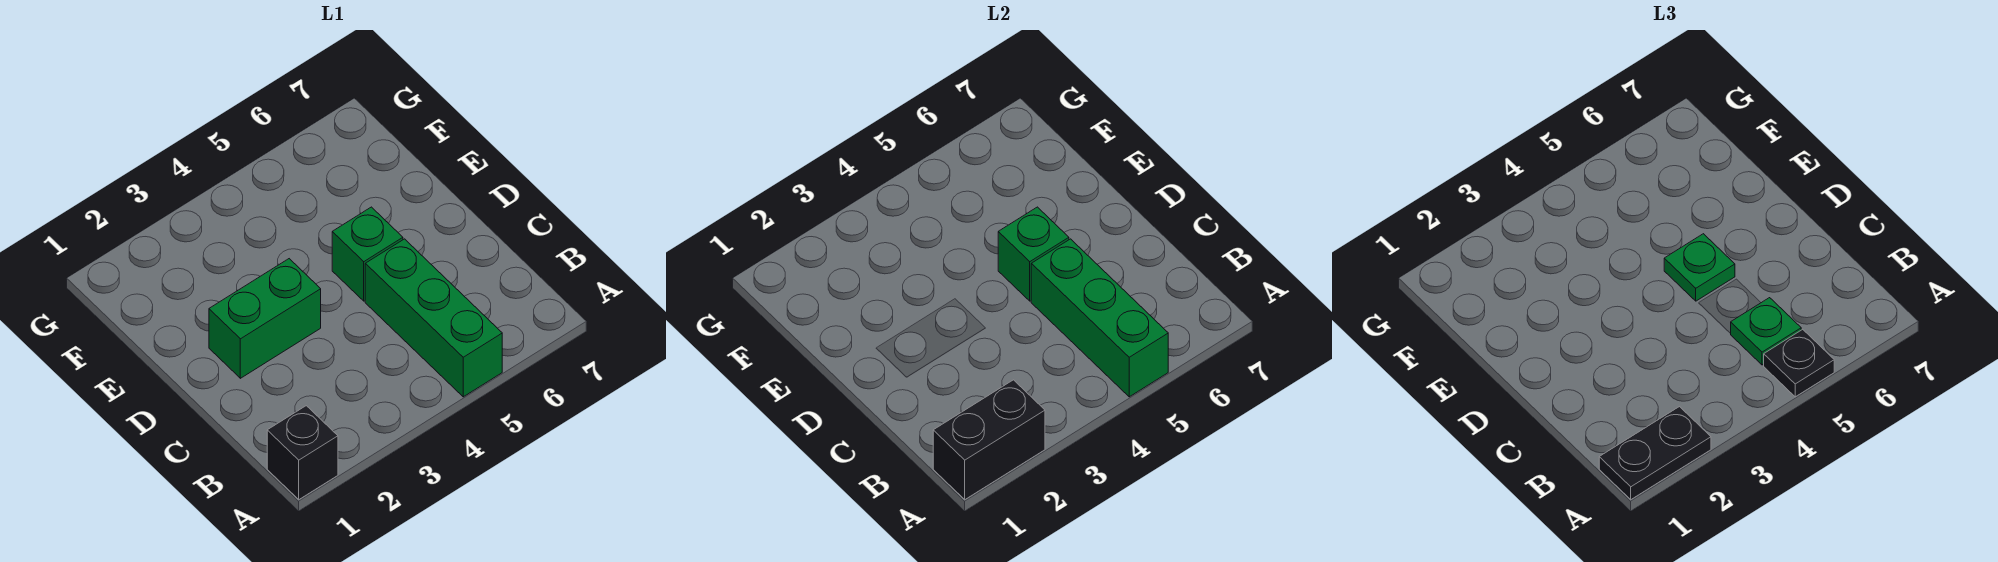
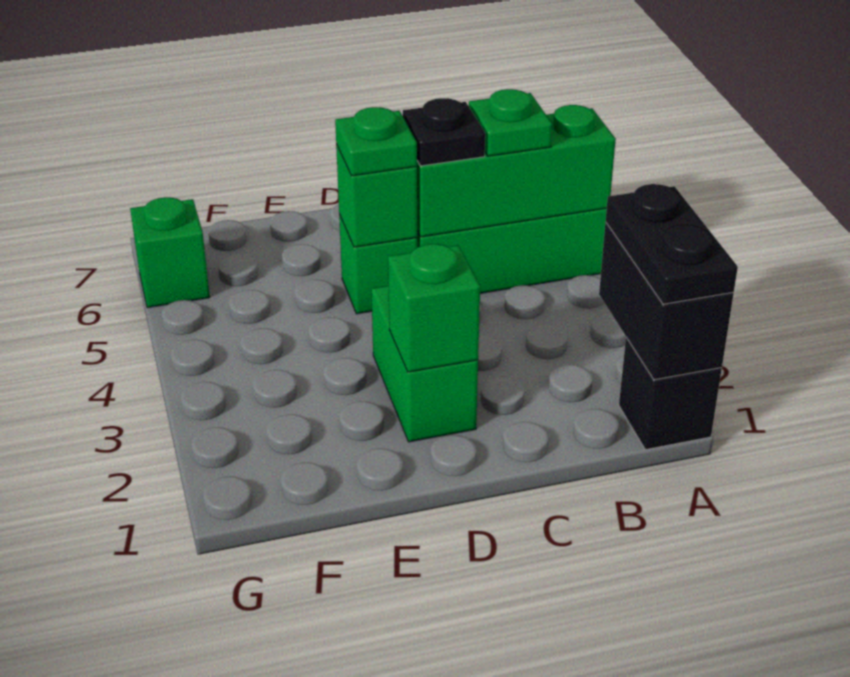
black 1x1 plate [1764,329,1834,397] -> black 1x1 plate moved to [403,98,485,166]
none -> green 1x1 brick [388,244,480,372]
none -> green 1x1 brick [130,197,210,308]

